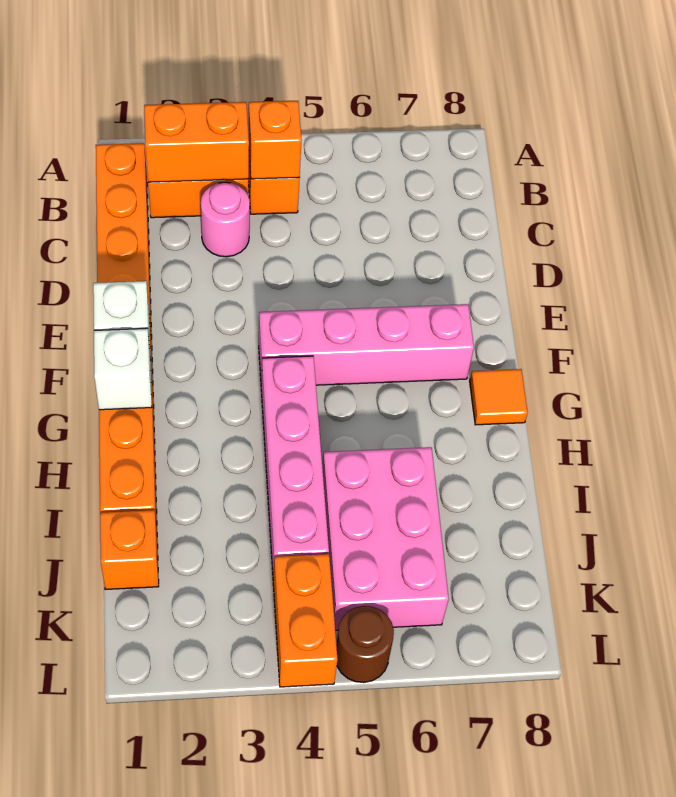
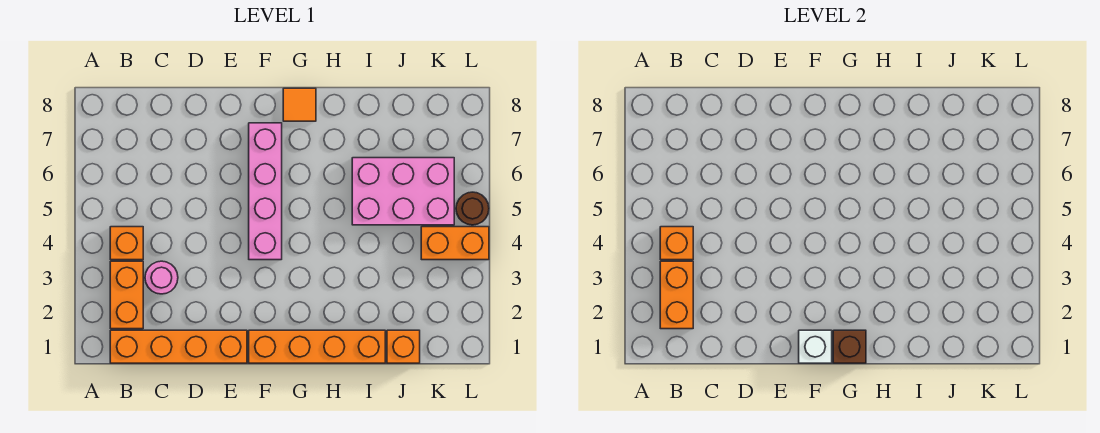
white 1x1 brick [94,328,152,410] -> brown 1x1 brick [833,330,866,363]
pink 1x4 brick [261,356,329,580] -> none

